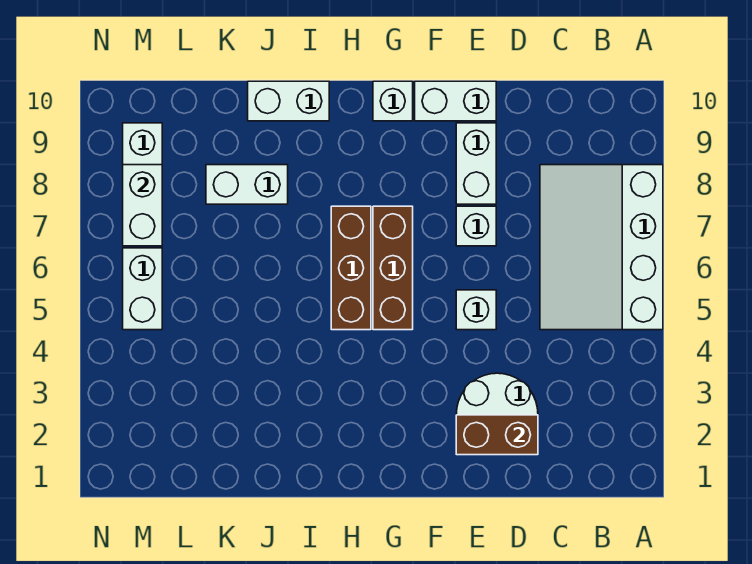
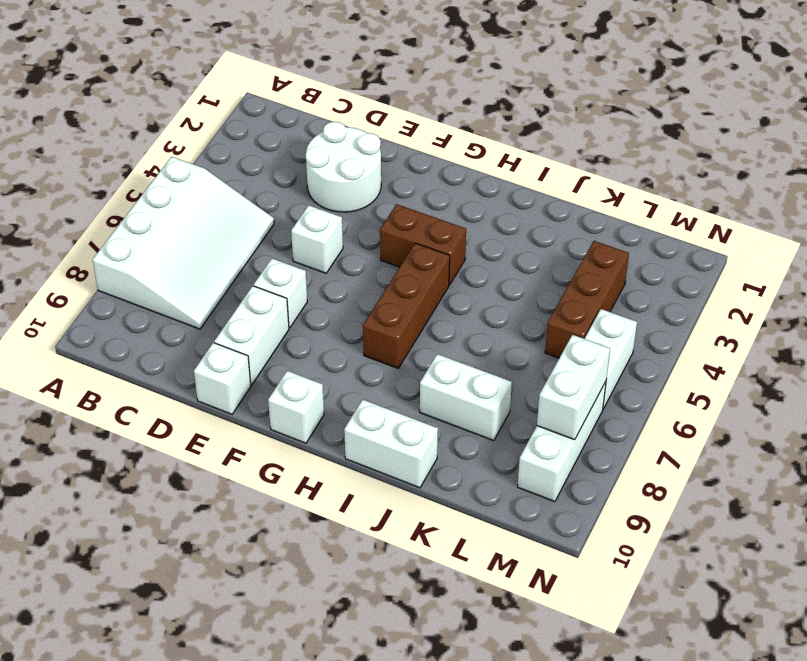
brown 1x2 brick [456,415,538,455] -> brown 1x2 brick moved to [380,204,466,285]
white 1x2 brick [415,81,496,121] -> white 1x1 brick [194,343,251,414]
brown 1x3 brick [373,206,413,330] -> brown 1x3 brick moved to [545,241,629,358]

